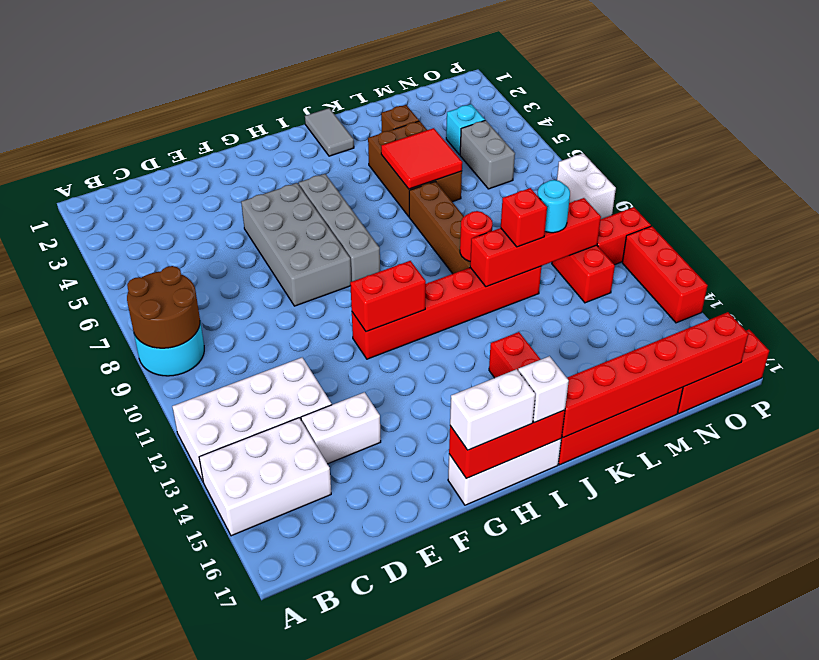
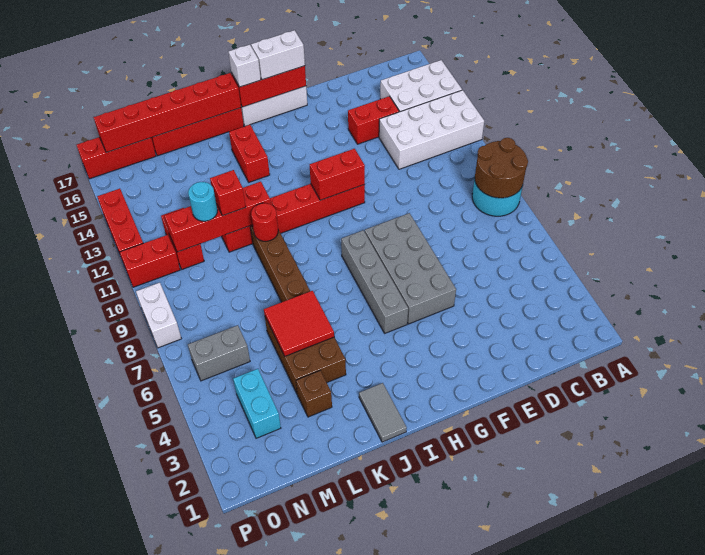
white 1x2 brick [301,392,381,464] -> red 1x2 brick [348,96,399,144]
cyan 1x1 brick [446,104,485,155] -> cyan 1x2 brick [233,369,281,438]
grey 1x2 brick [460,120,515,189] -> grey 1x2 brick turned to [188,325,250,381]

